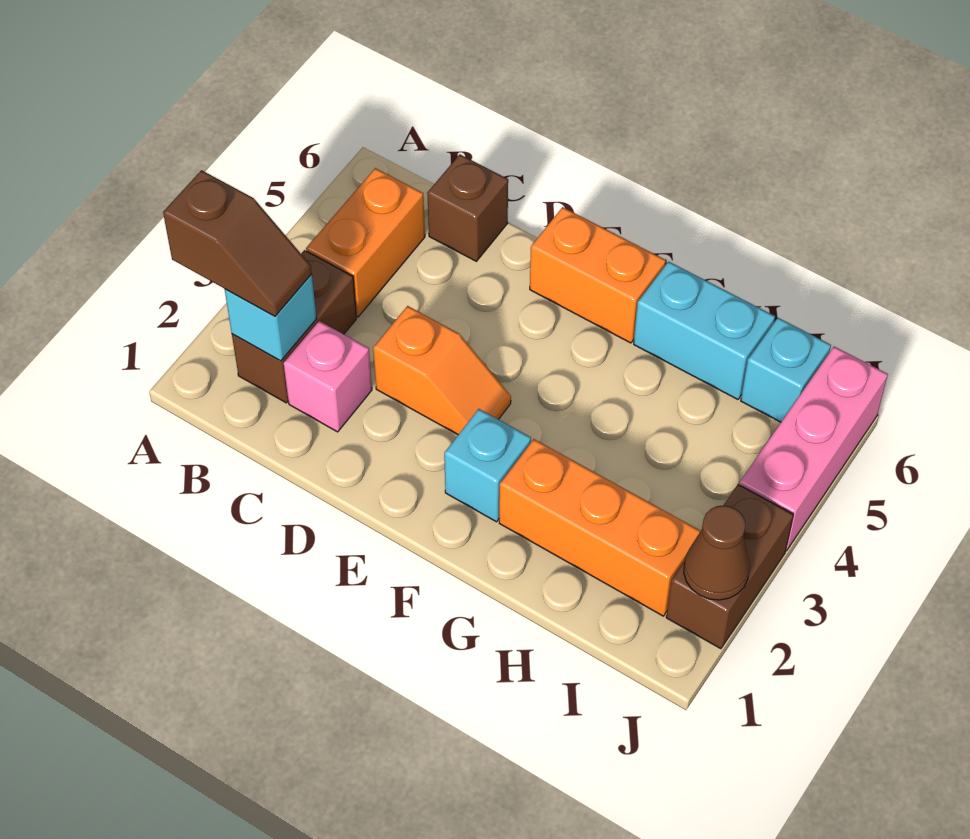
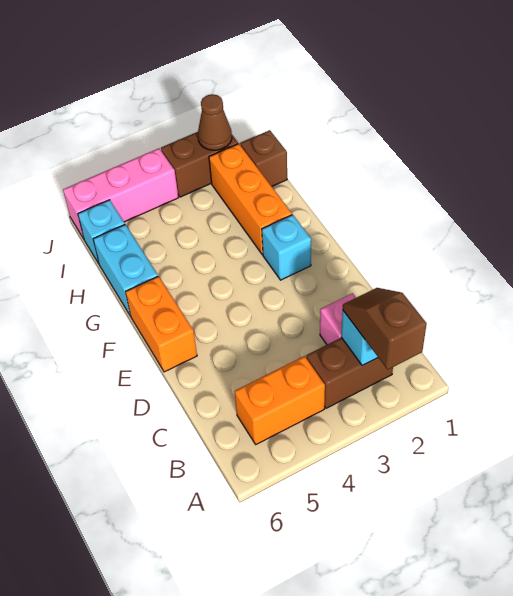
brown 1x1 brick [427,155,508,261] -> brown 1x1 brick moved to [240,130,287,186]
orange 1x2 slope [373,306,511,435] -> none

